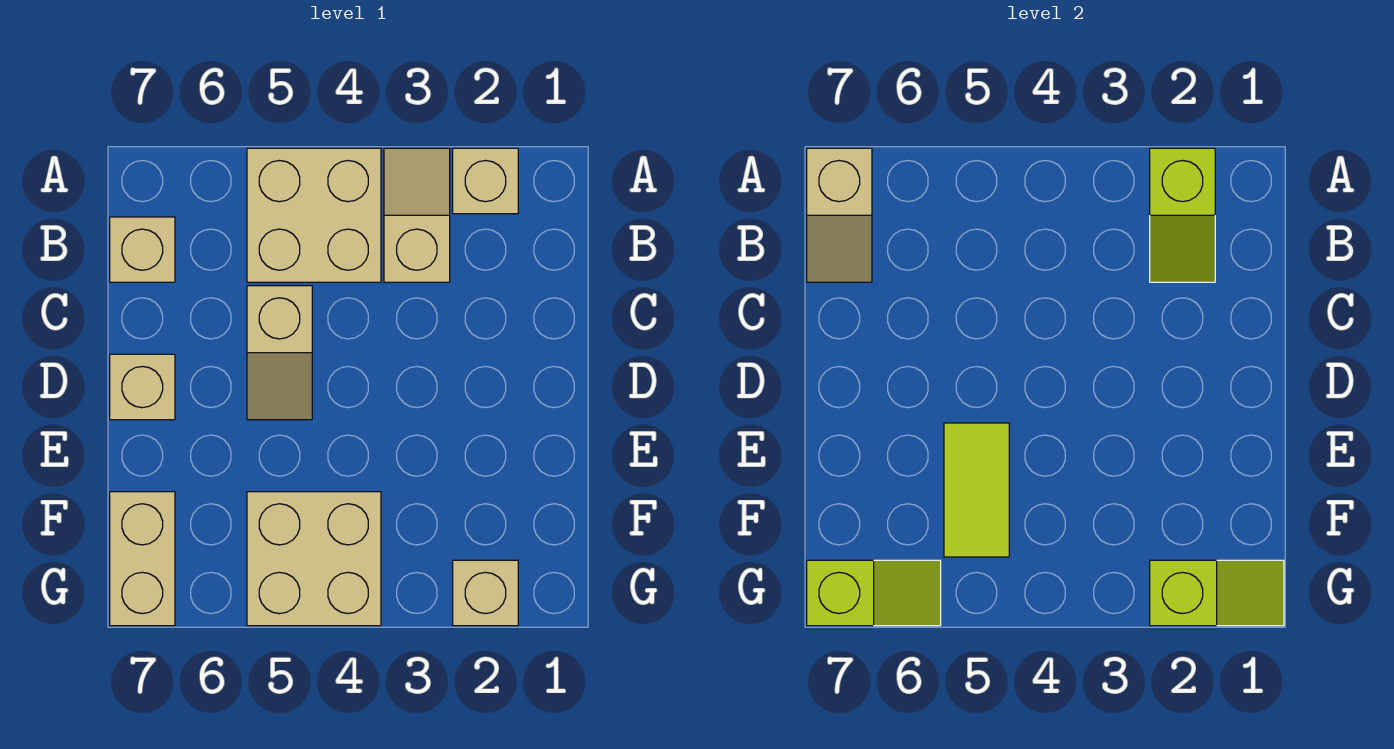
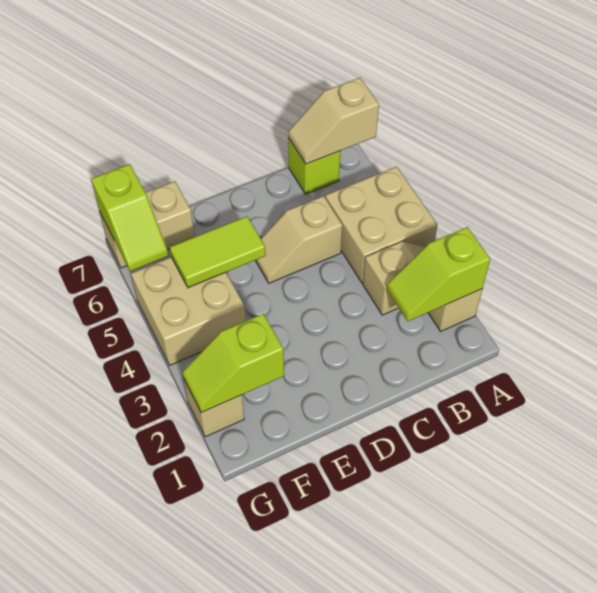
tan 1x1 brick [110,217,175,282] -> lime 1x1 brick [288,138,340,194]
tan 1x1 brick [110,354,175,420] -> none
lime 1x2 slope [1150,560,1284,626] -> lime 1x2 slope turned to [182,314,284,413]

